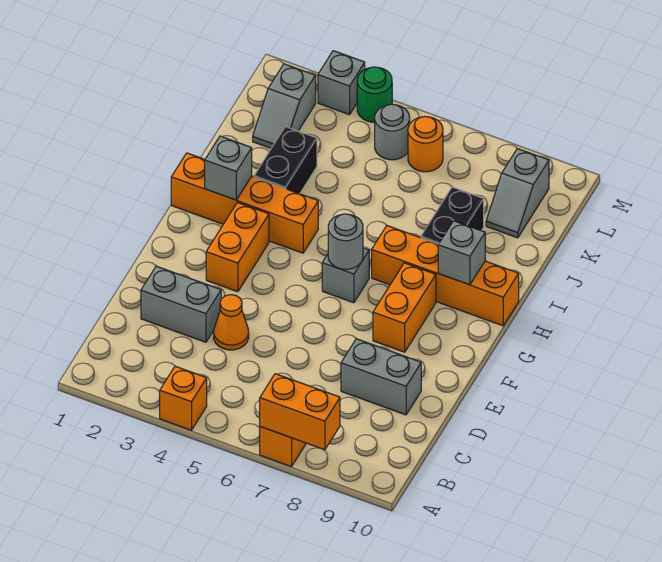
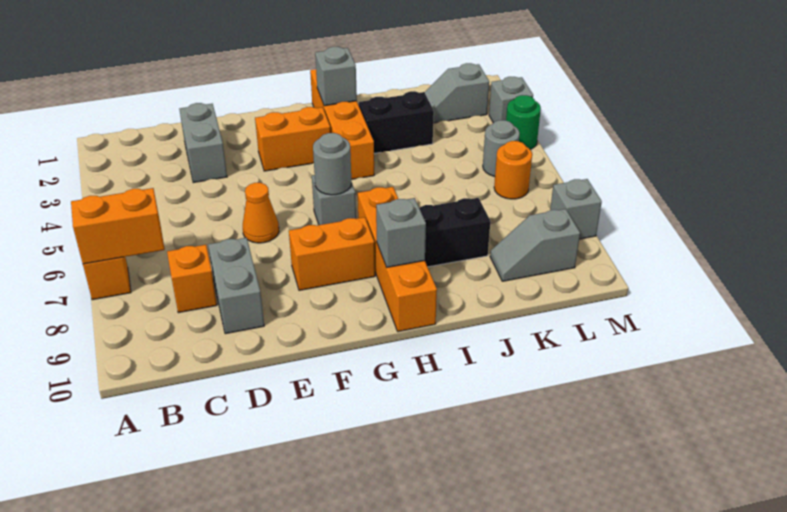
orange 1x1 brick [160,366,207,430] -> orange 1x1 brick moved to [167,245,217,313]
orange 1x2 brick [260,374,340,450] -> orange 1x2 brick turned to [71,188,165,264]
orange 1x1 cone [214,295,249,350] -> orange 1x1 cone moved to [243,183,279,243]
none -> grey 1x1 brick [550,179,602,239]

